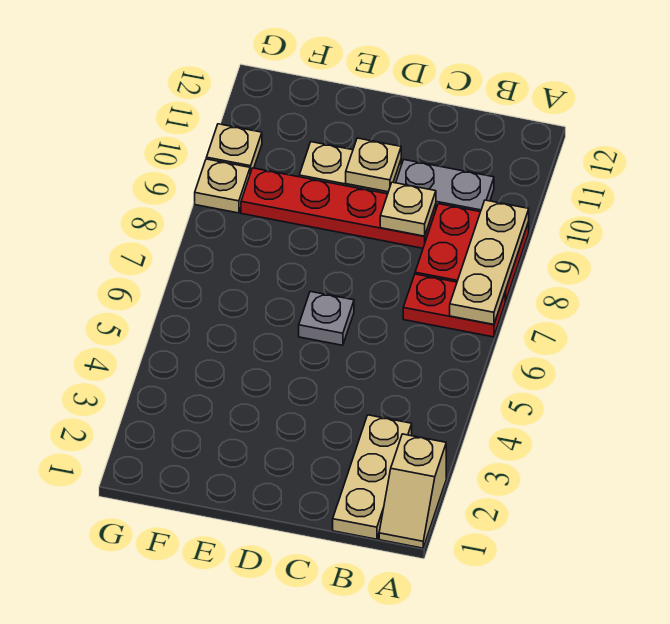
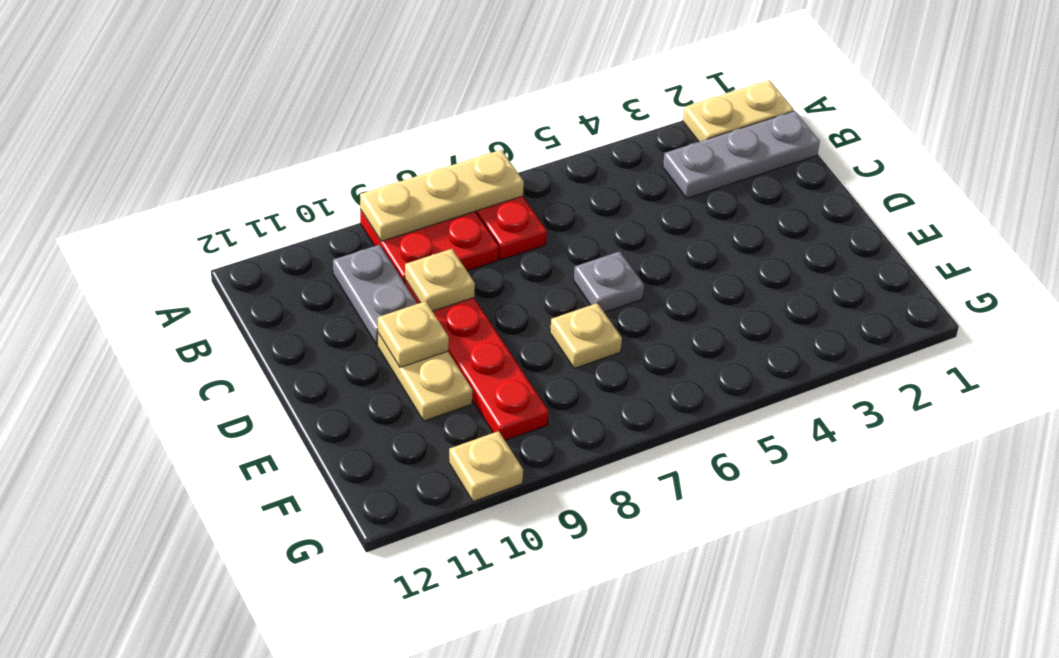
tan 1x2 slope [379,434,446,548] -> tan 1x2 plate [683,80,794,142]
tan 1x3 plate [333,415,412,539] -> grey 1x3 plate [663,111,820,198]
tan 1x1 plate [195,159,250,213] -> tan 1x1 plate moved to [550,303,622,368]

